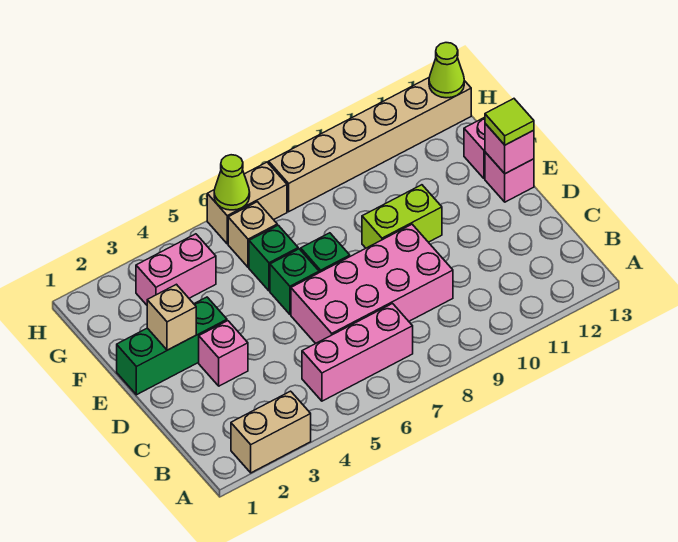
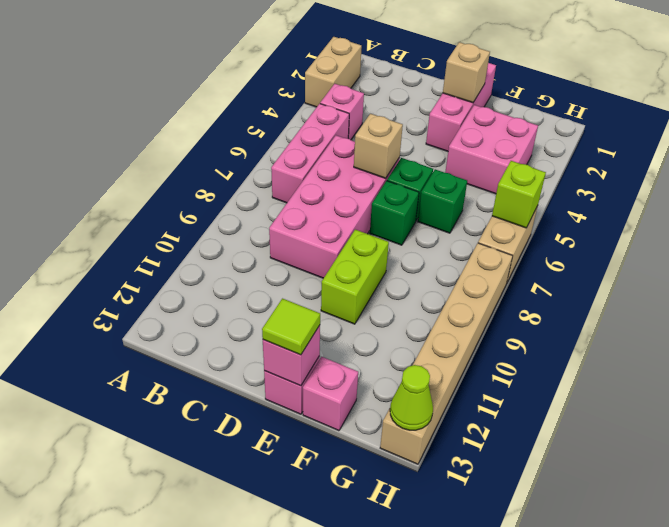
pink 1x1 brick [199,321,248,386] -> pink 1x1 brick moved to [320,84,364,140]
green 1x3 brick [117,297,227,395] -> pink 1x3 brick [426,63,496,151]
pink 1x2 brick [136,234,216,305] -> pink 2x2 brick [445,105,538,194]
tan 1x1 brick [228,202,277,267] -> tan 1x1 brick moved to [354,114,403,178]
lime 1x1 cone [214,155,250,210] -> lime 1x1 brick [492,161,546,228]

